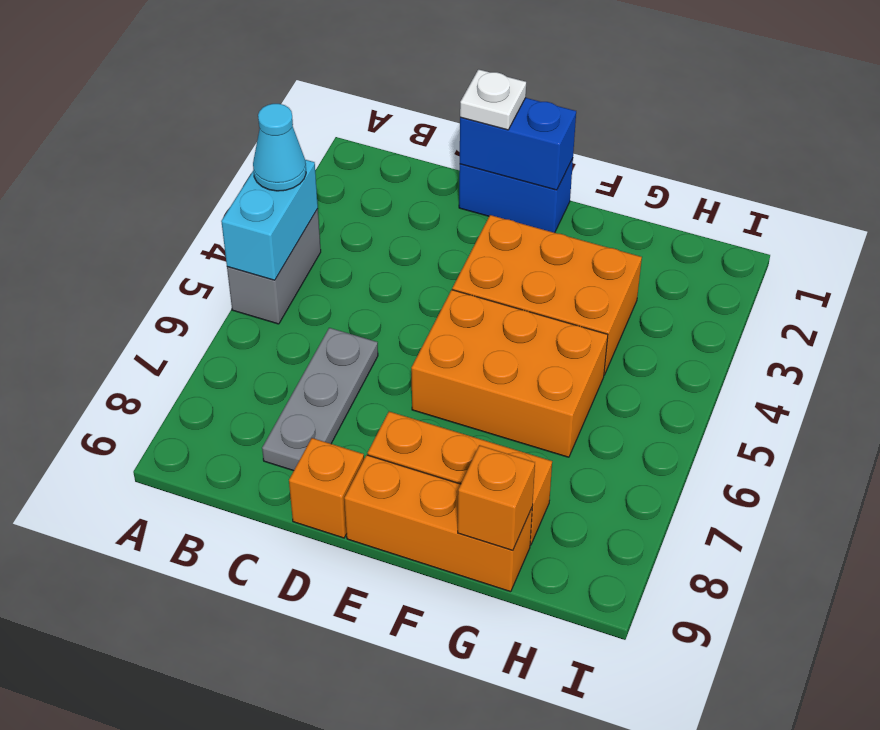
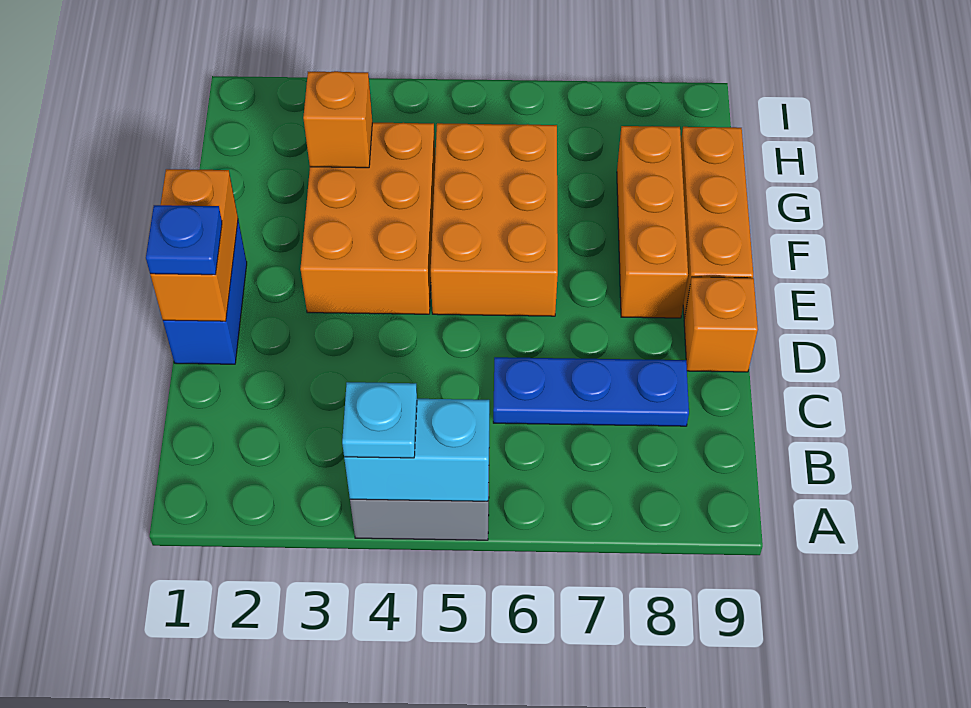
cyan 1x1 cone [253,104,306,191] -> cyan 1x1 plate [342,382,417,458]
grey 1x3 plate [262,328,378,471] -> blue 1x3 plate [493,357,689,426]
blue 1x2 brick [460,98,576,190] -> orange 1x2 brick [150,169,238,321]
white 1x1 plate [460,69,526,130] -> blue 1x1 plate [146,205,222,275]
orange 1x1 brick [458,445,535,550] -> orange 1x1 brick moved to [303,71,372,168]

